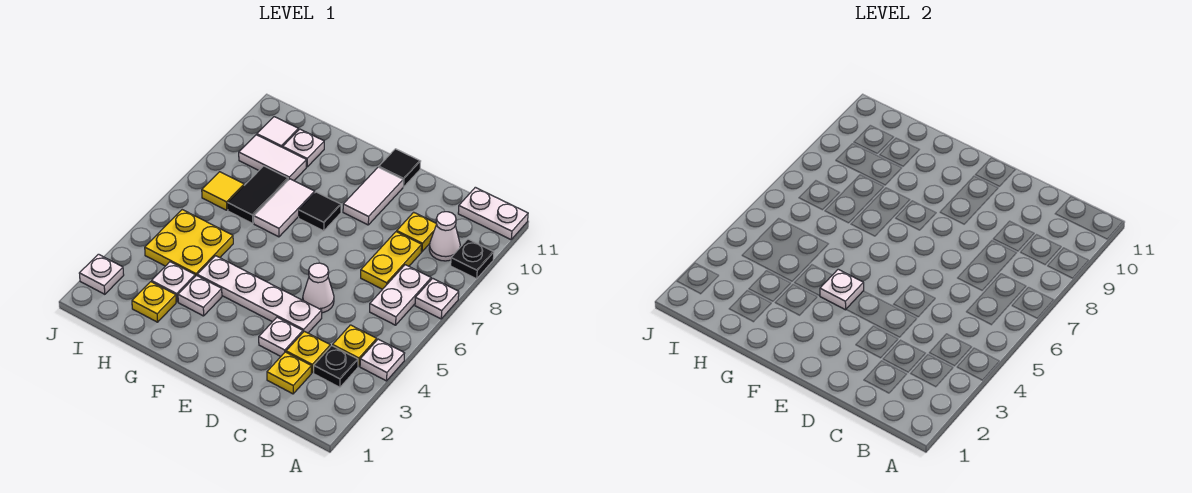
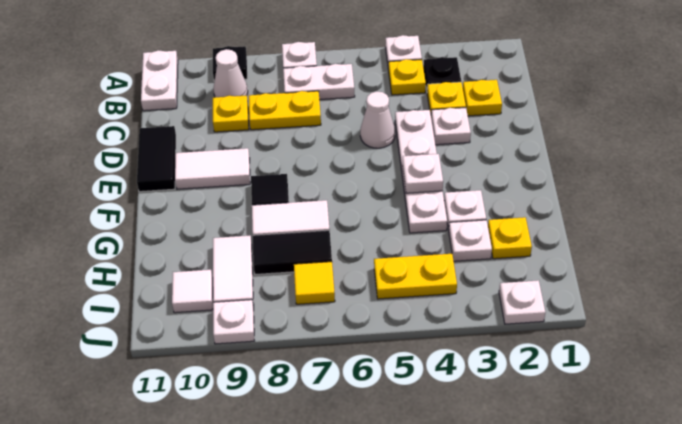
black 1x1 tile [379,149,421,187] -> black 1x2 tile [137,126,176,192]
yellow 2x2 plate [145,210,233,276] -> yellow 1x2 plate [374,254,457,299]
white 1x1 plate [283,129,324,167] -> white 1x1 plate moved to [213,300,254,344]

